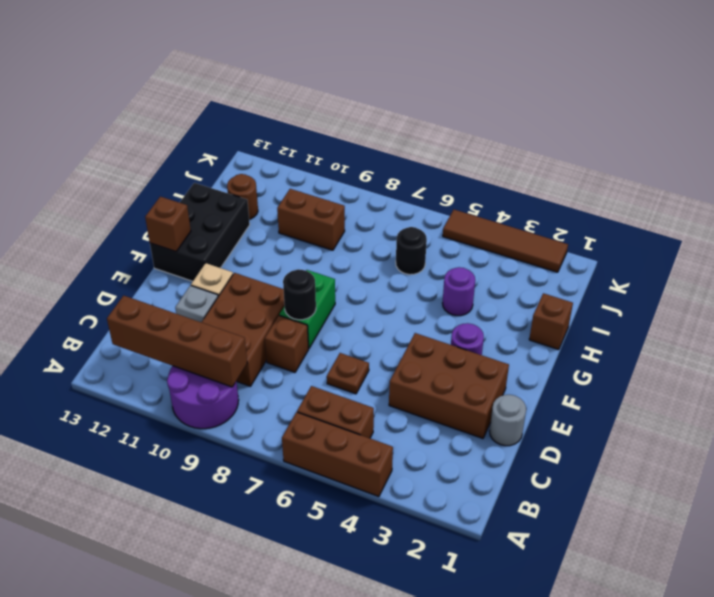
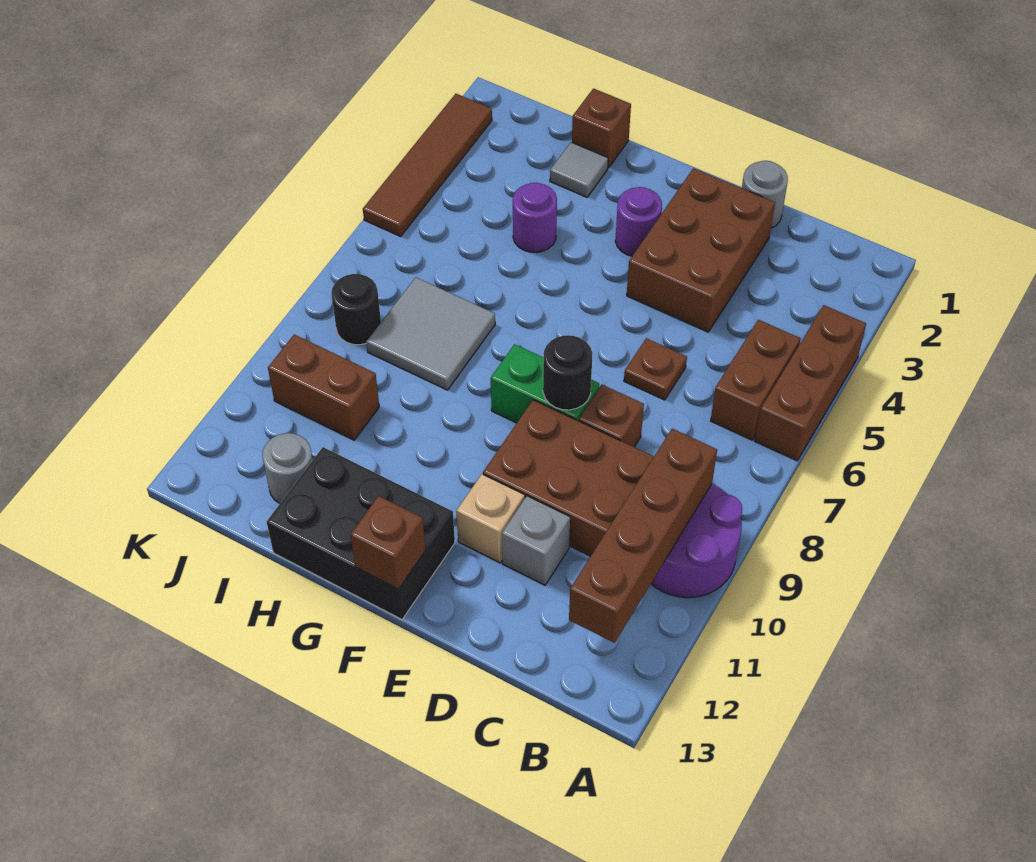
none -> grey 1x1 tile [550,142,608,197]
none -> grey 2x2 tile [366,277,495,390]
black 1x1 round brick [396,227,427,275] -> black 1x1 round brick moved to [331,274,381,345]
brown 1x2 brick [277,189,345,250] -> brown 1x2 brick turned to [268,335,379,440]
brown 1x1 round brick [227,174,258,220] -> grey 1x1 round brick [262,433,313,504]

